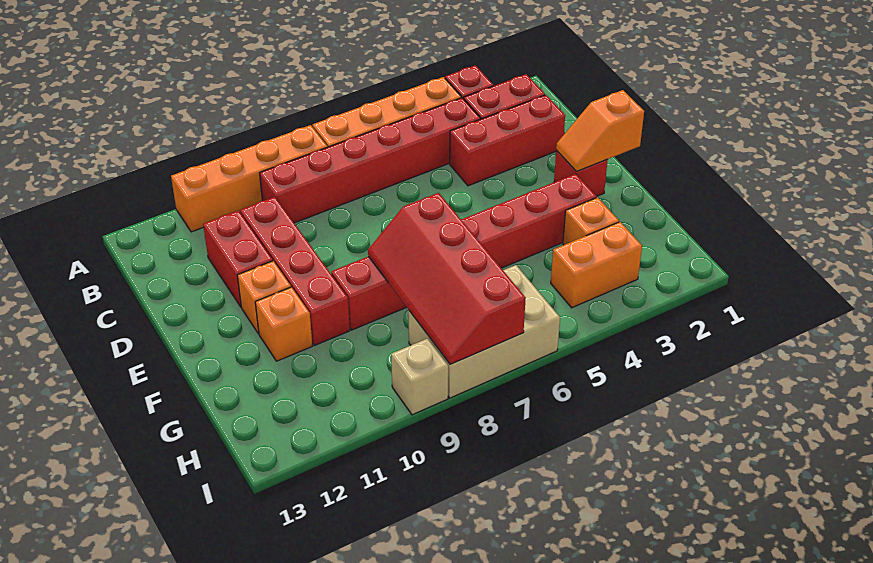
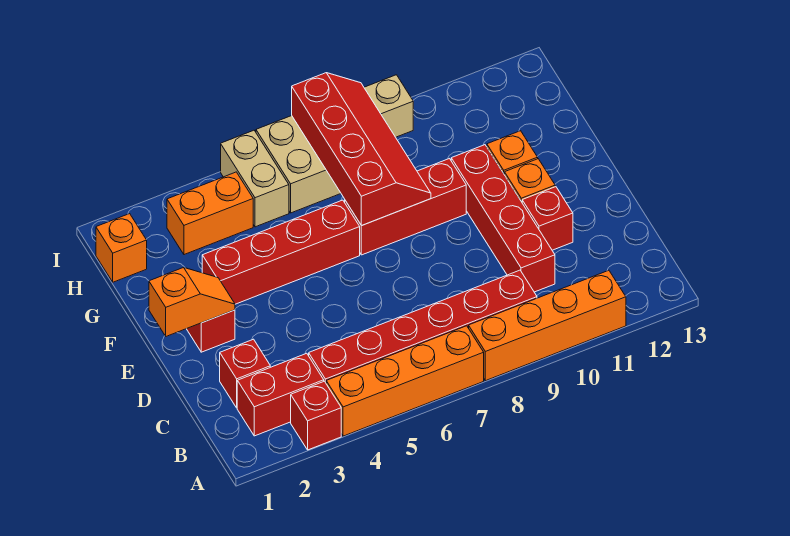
red 1x3 brick [450,95,565,186] -> red 1x1 brick [220,339,270,408]
red 1x2 brick [203,211,273,307] -> red 1x1 brick [522,187,573,250]
orange 1x1 brick [563,197,619,245] -> orange 1x1 brick moved to [96,214,147,282]
none -> tan 1x2 brick [221,130,289,227]

